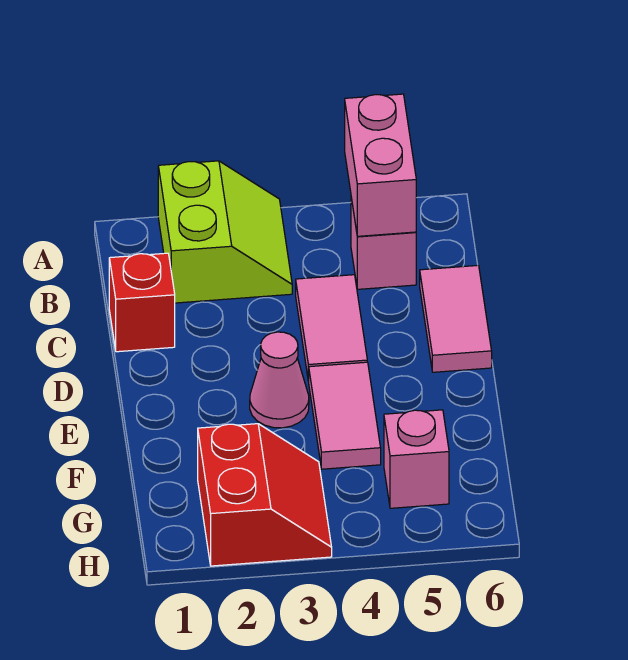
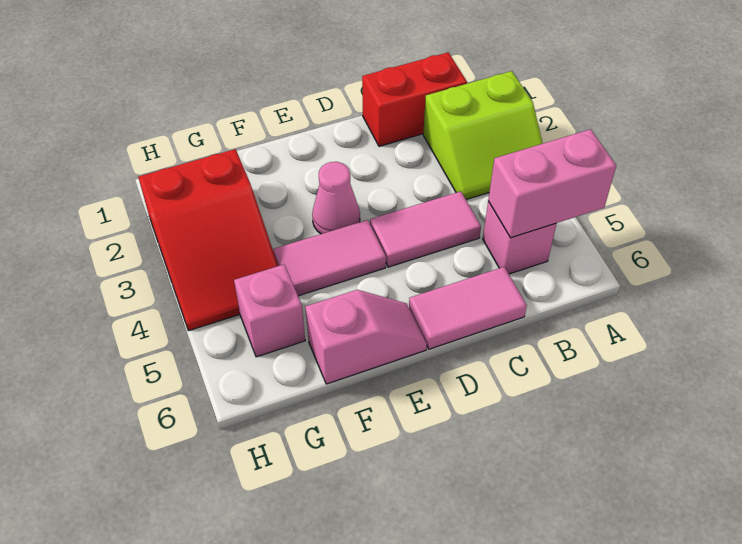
red 1x1 brick [109,253,175,352] -> red 1x2 brick [362,52,467,146]
none -> pink 1x2 slope [305,290,427,384]
red 2x2 slope [198,424,332,566] -> red 2x3 slope [138,149,278,331]

